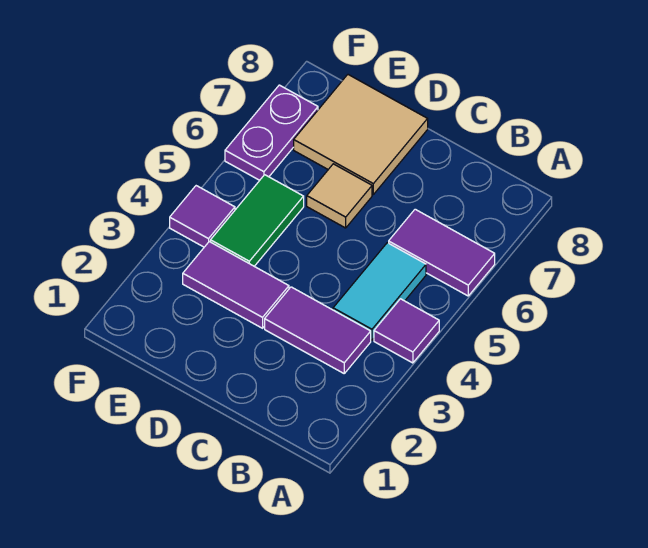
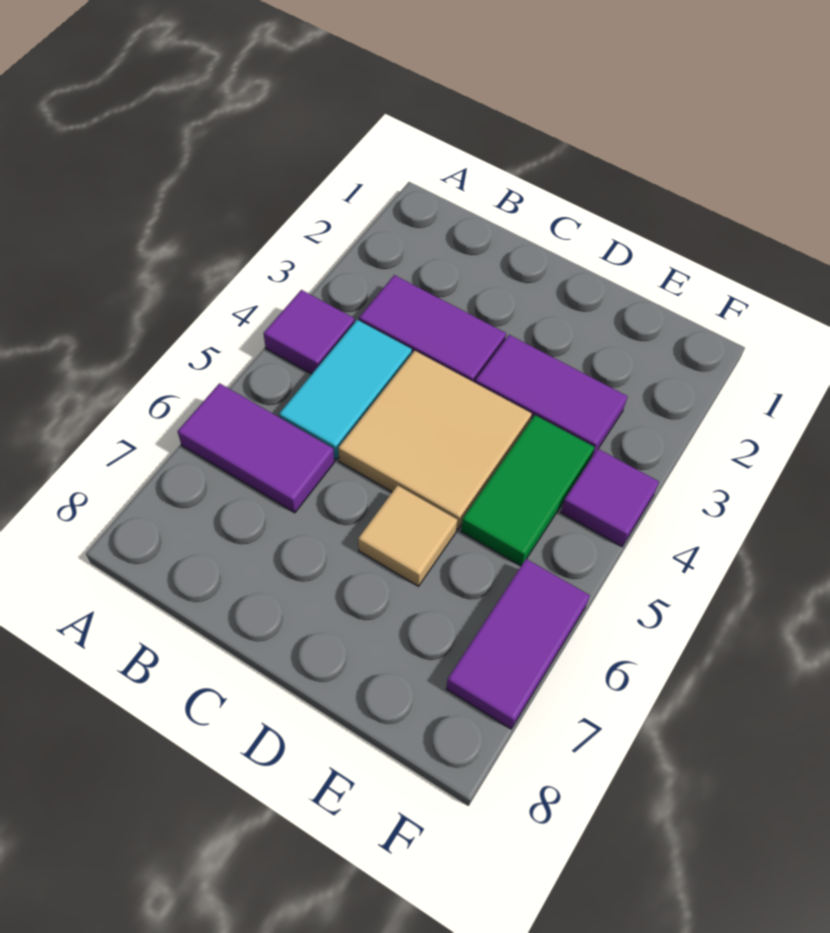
tan 2x2 tile [294,75,428,194] -> tan 2x2 tile moved to [338,351,532,530]
purple 1x2 plate [225,85,318,180] -> purple 1x2 tile [446,559,590,729]

